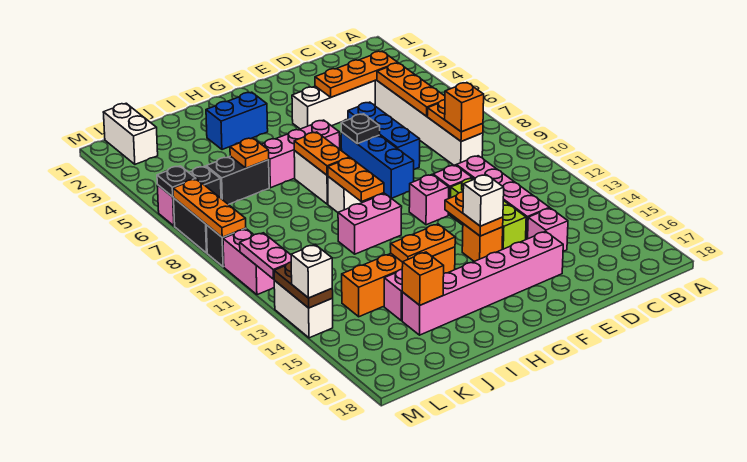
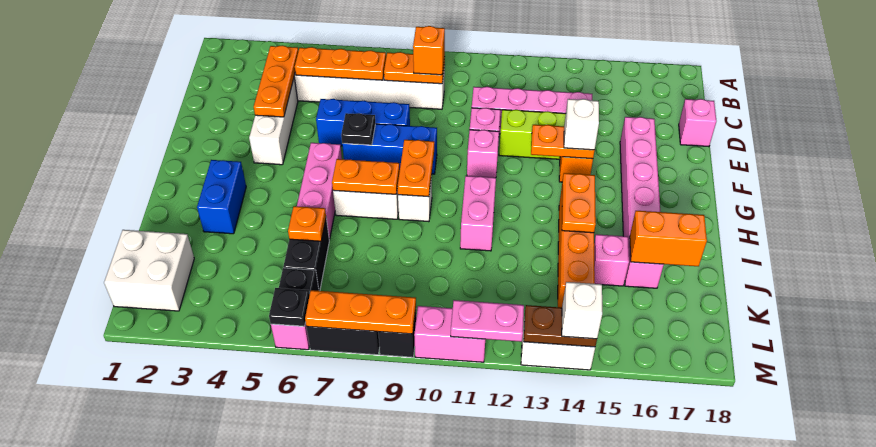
pink 1x1 brick [528,208,568,251] -> pink 1x1 brick moved to [679,99,716,147]
orange 1x2 plate [328,158,384,202] -> orange 1x2 plate turned to [398,140,434,197]
orange 1x1 brick [402,252,444,305] -> orange 1x2 brick [630,211,707,266]
white 1x2 brick [103,103,158,164] -> white 2x2 brick [104,230,194,311]

